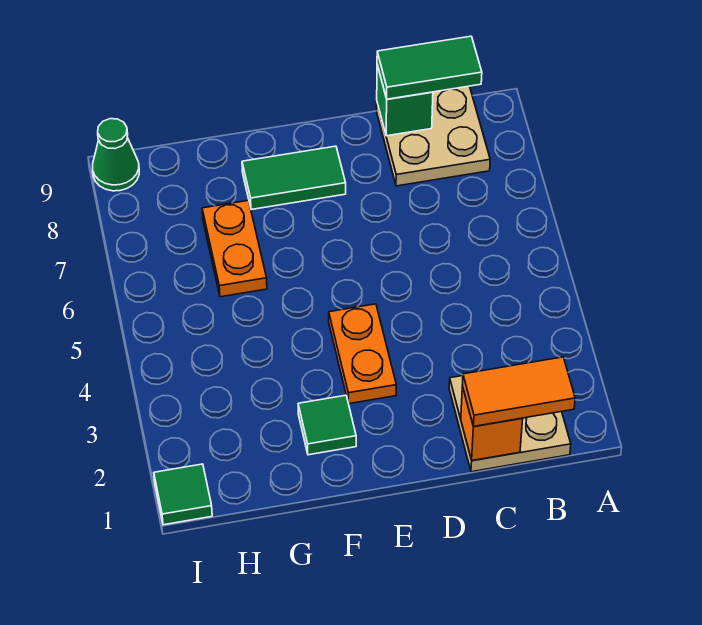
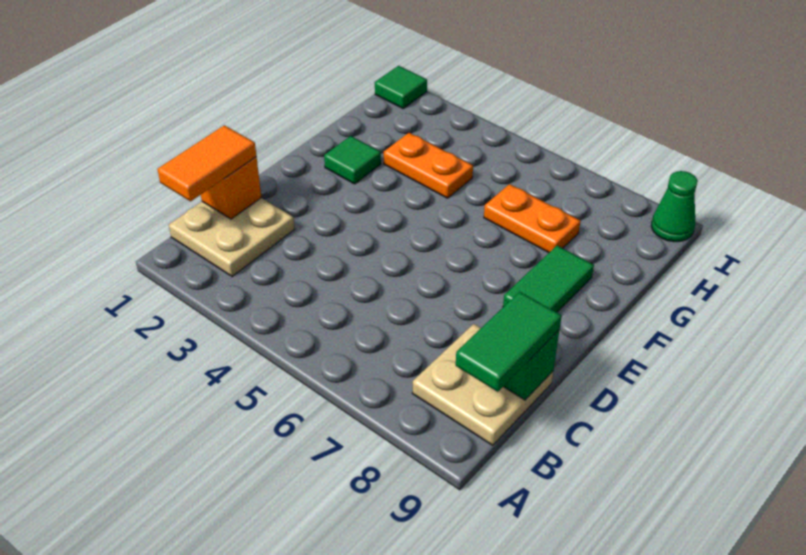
orange 1x2 plate [329,304,396,404] -> orange 1x2 plate moved to [384,133,473,198]

